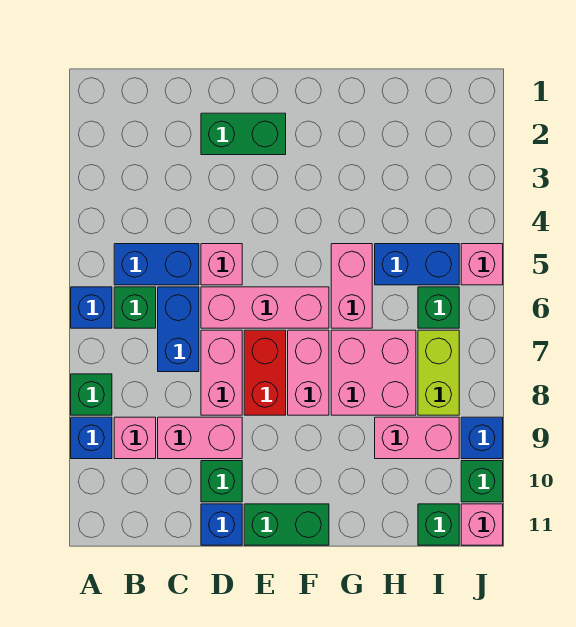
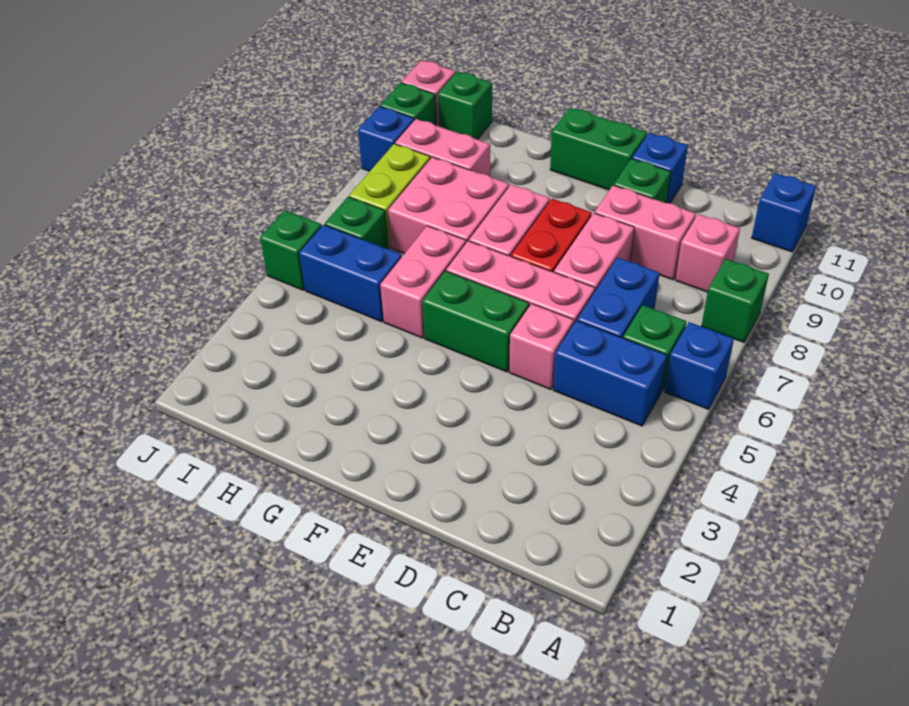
blue 1x1 brick [71,417,112,459] -> blue 1x1 brick moved to [752,173,816,252]
green 1x2 brick [201,113,286,155] -> green 1x2 brick moved to [422,271,529,372]
pink 1x1 brick [461,244,503,285] -> green 1x1 brick [260,210,322,290]

